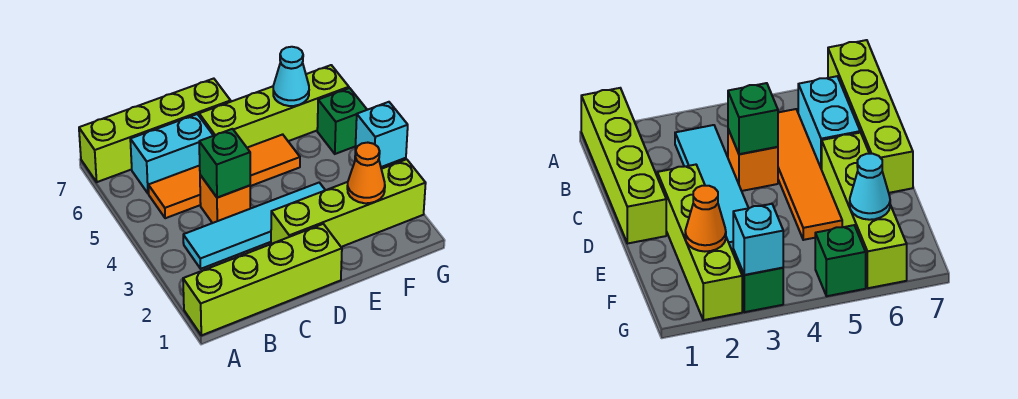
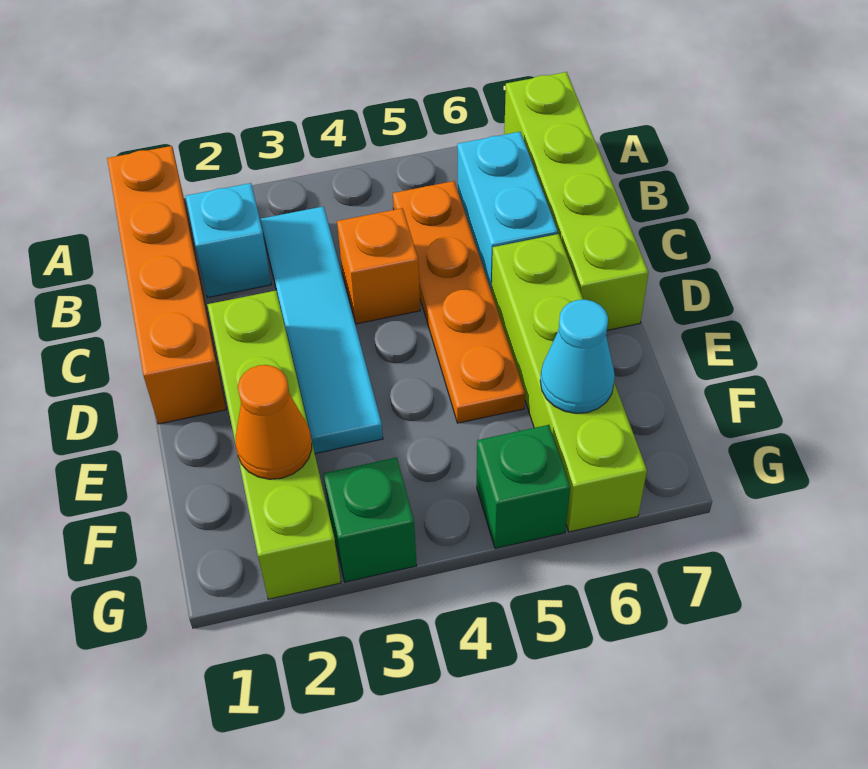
lime 1x4 brick [183,224,342,335] -> orange 1x4 brick [107,146,226,424]
orange 1x4 tile [148,134,300,218] -> orange 1x4 plate [393,181,525,423]
green 1x1 brick [199,129,250,198] -> none
cyan 1x1 brick [356,102,408,167] -> cyan 1x1 brick moved to [186,183,272,298]

